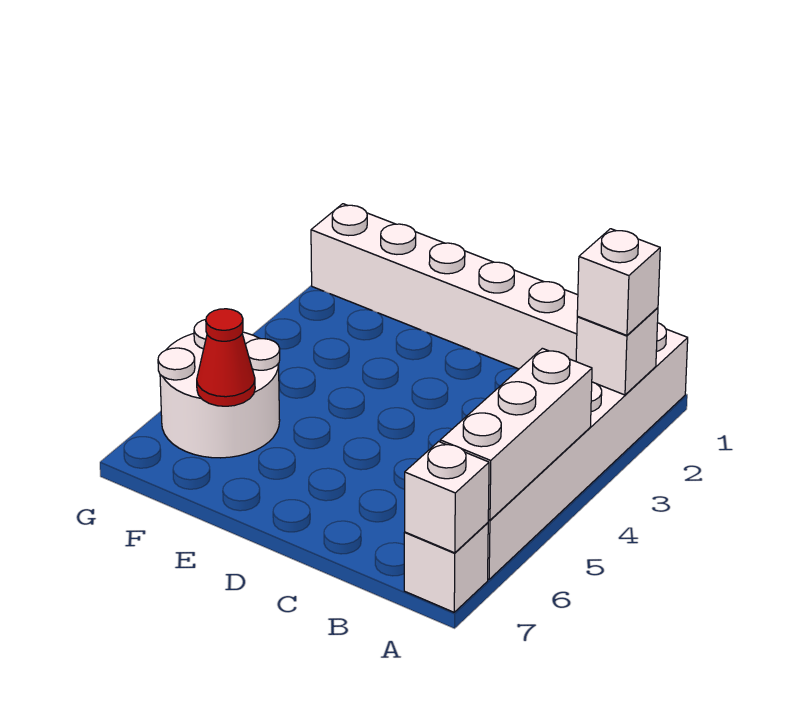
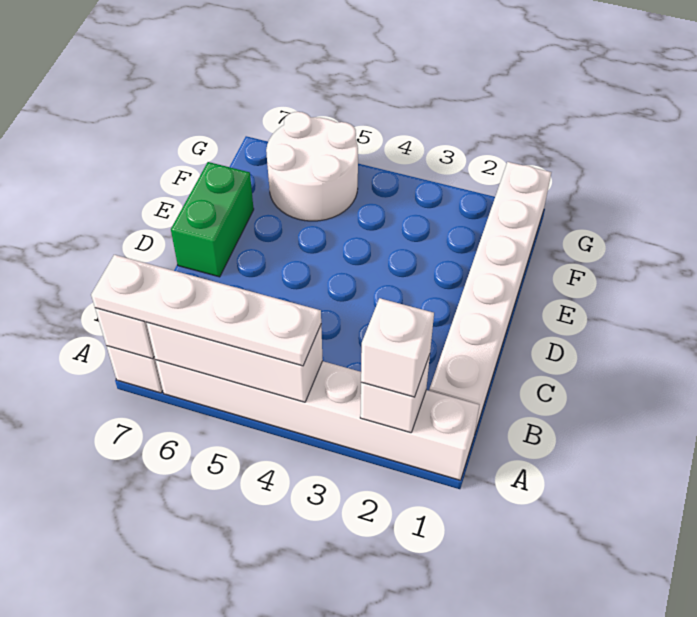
none -> white 1x4 plate [91,255,321,366]
none -> green 1x2 brick [171,162,254,277]
red 1x1 cone [197,309,255,406] -> none

